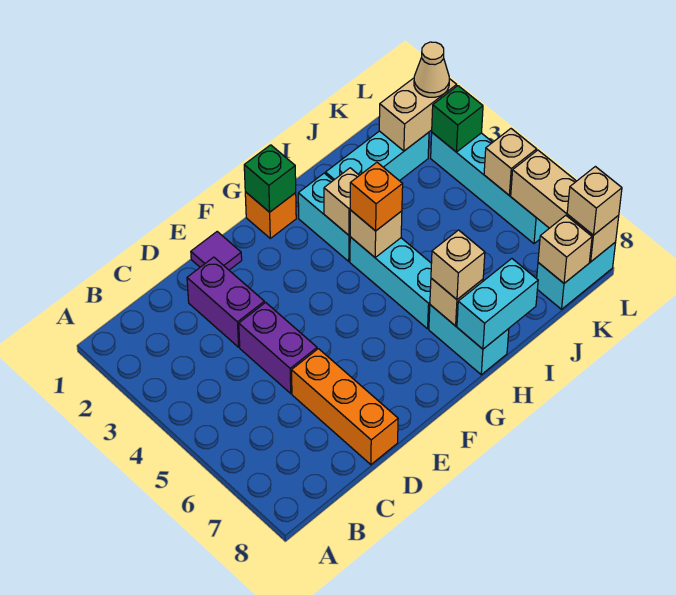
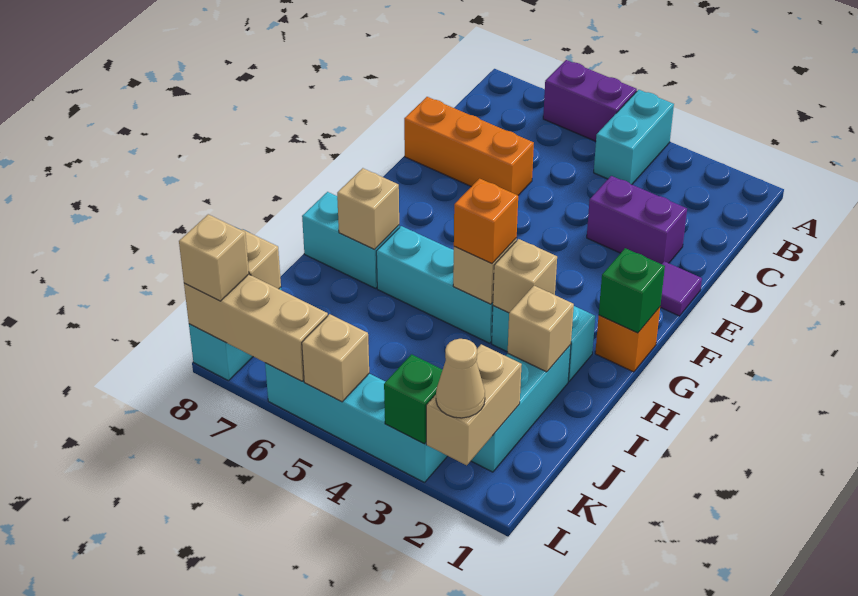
purple 1x2 brick [239,302,317,393] -> purple 1x2 brick moved to [543,60,637,141]
tan 1x1 brick [431,230,485,299] -> tan 1x1 brick moved to [508,286,574,372]
cyan 1x2 brick [457,259,538,349] -> cyan 1x2 brick moved to [594,90,674,184]

